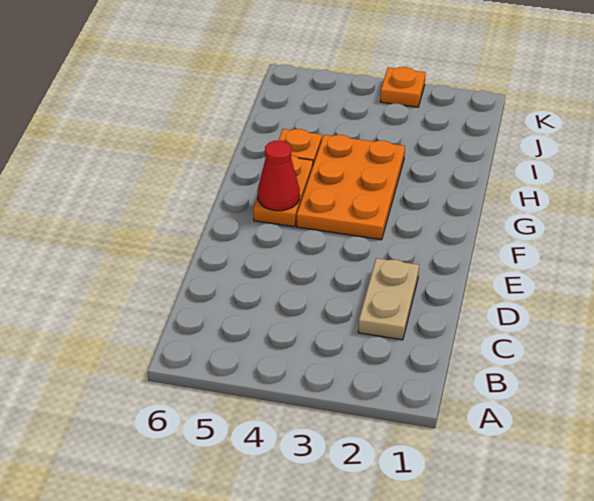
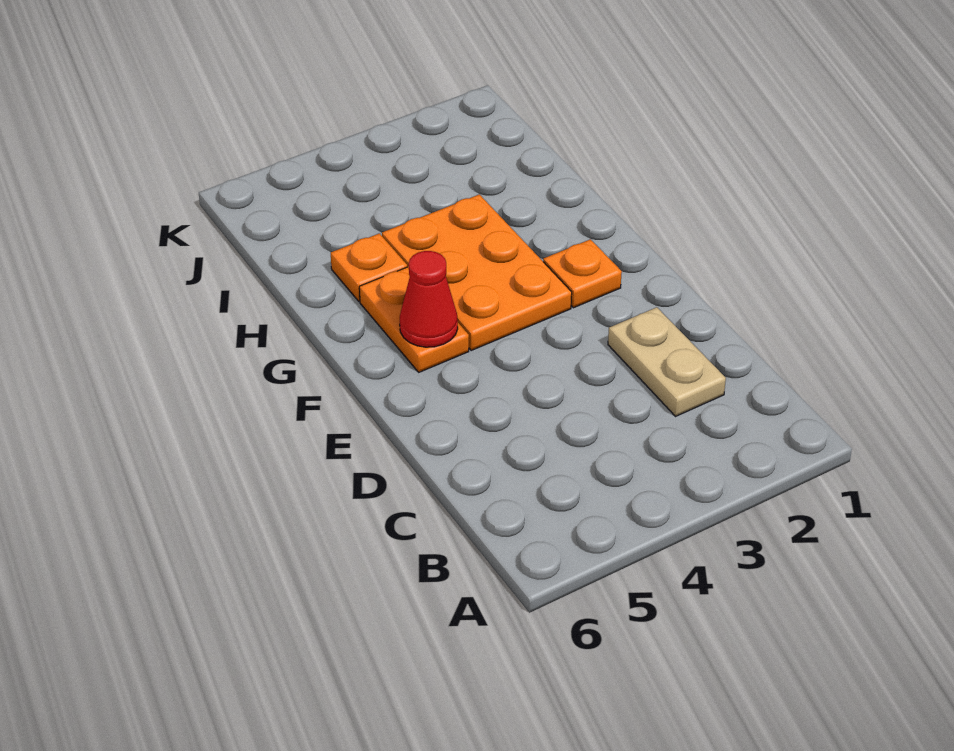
orange 1x1 plate [380,67,425,107] -> orange 1x1 plate moved to [543,239,622,308]

